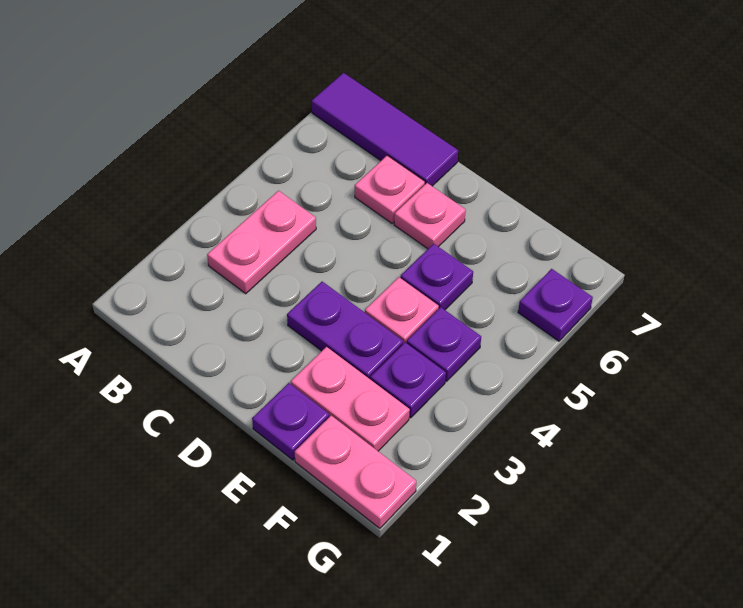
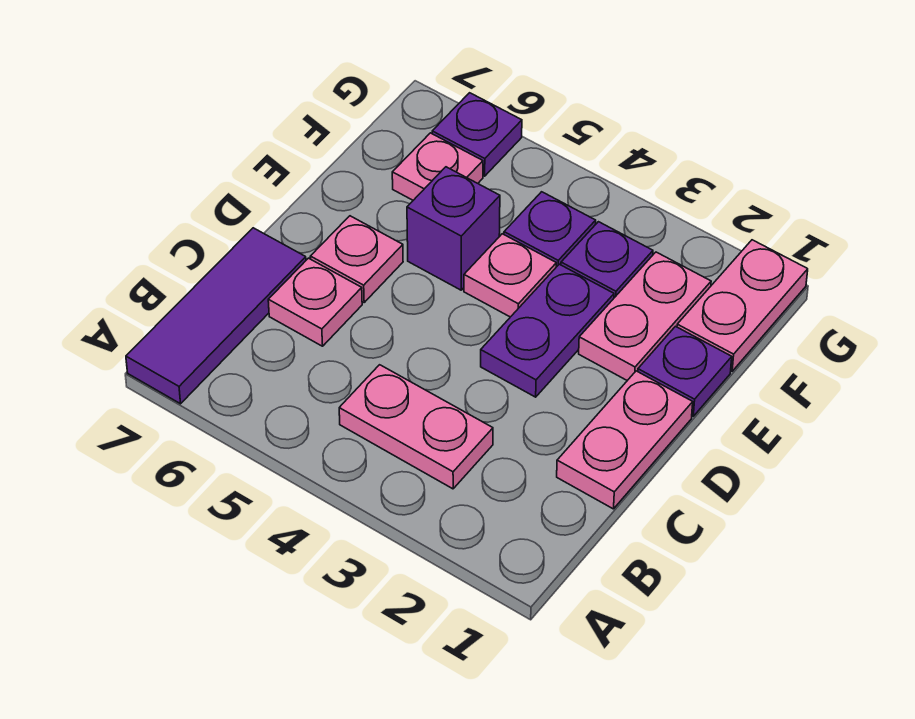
none -> pink 1x2 plate [557,371,693,509]
purple 1x1 plate [400,244,473,310] -> purple 1x1 brick [407,167,500,290]
none -> pink 1x1 plate [392,133,483,200]

